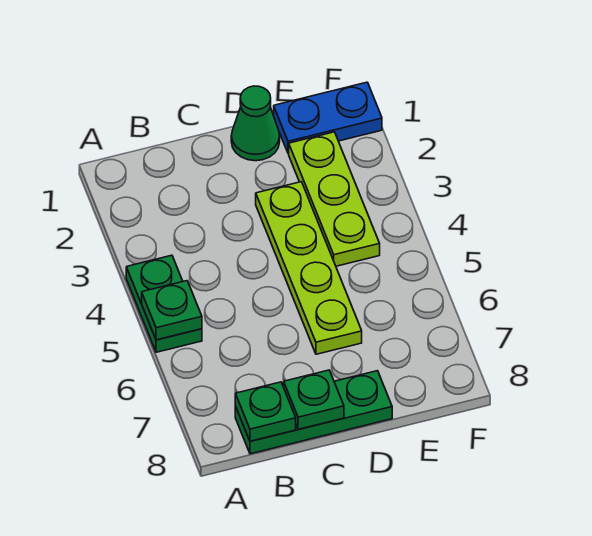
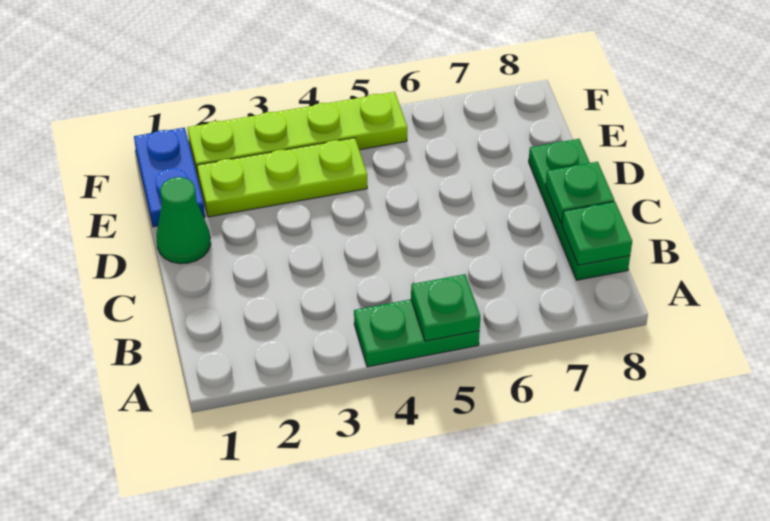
lime 1x4 plate [256,182,362,354] -> lime 1x4 plate moved to [188,92,407,175]

